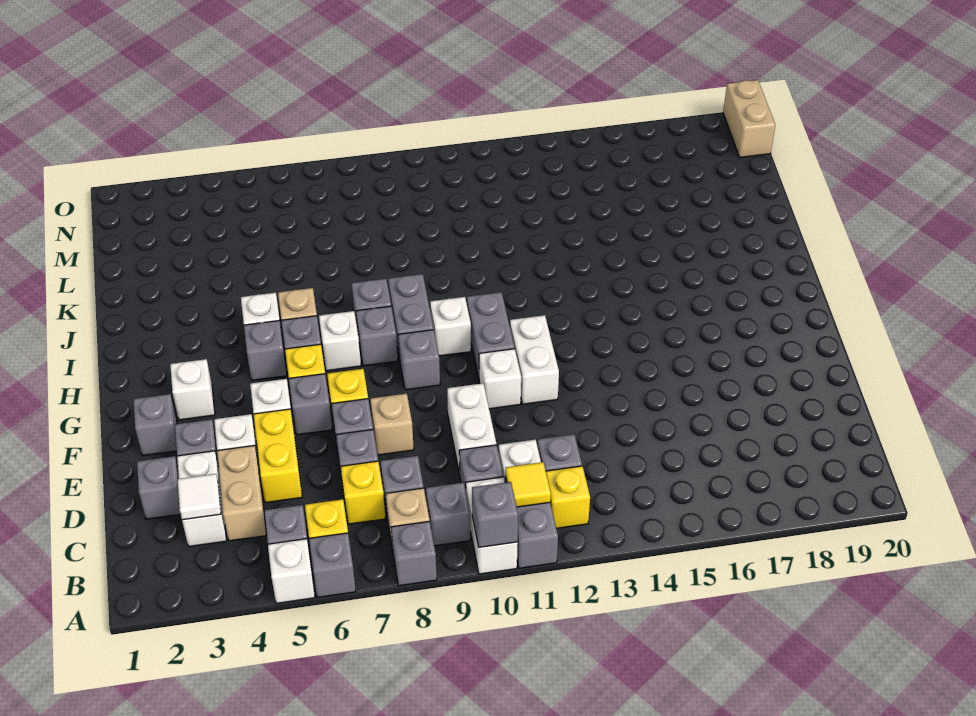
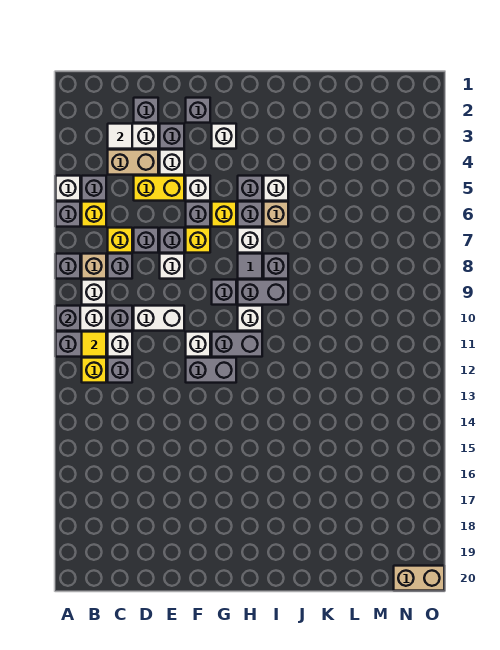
grey 1x1 brick [426,483,470,546] -> white 1x1 brick [82,280,106,305]
tan 1x1 brick [370,394,414,455] -> white 1x1 brick [160,254,184,279]
white 1x2 brick [510,315,559,404] -> grey 1x2 brick [186,358,236,383]
grey 1x1 brick [356,306,398,366] -> grey 1x1 tile [238,254,262,279]

